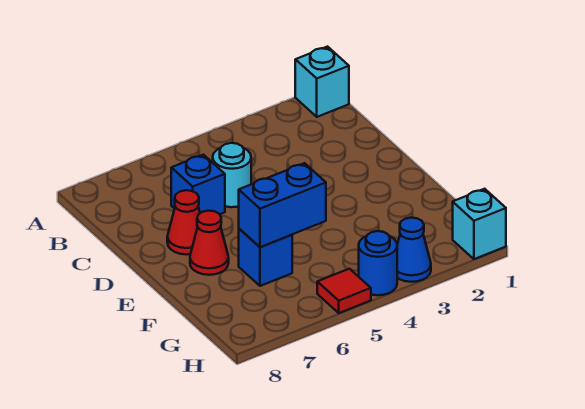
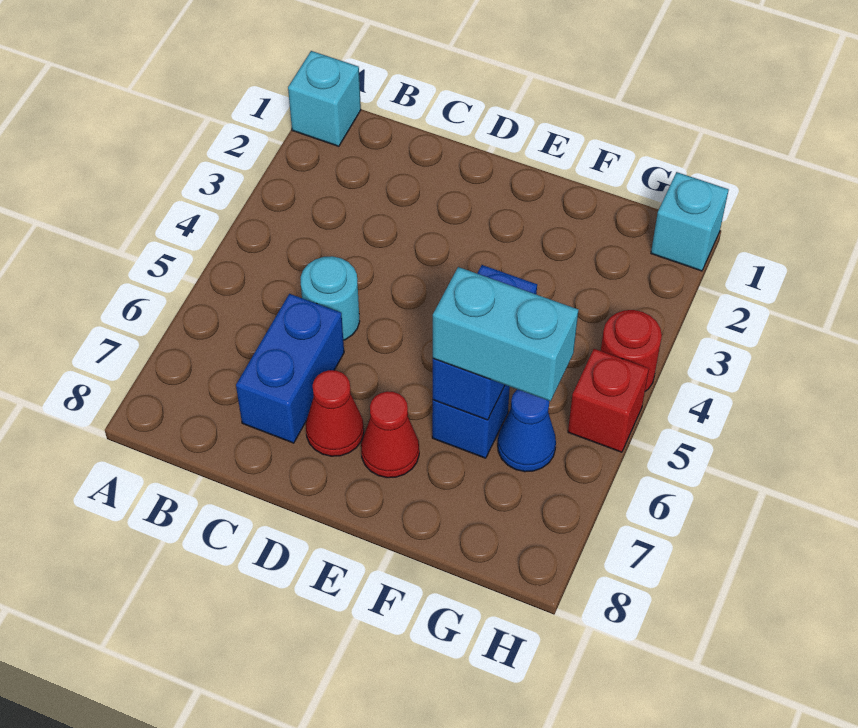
blue 1x1 brick [171,155,225,214] -> blue 1x2 brick [236,294,344,443]
none -> cyan 1x2 brick [433,267,578,401]
blue 1x1 cone [397,218,431,282] -> blue 1x1 cone moved to [498,389,556,472]
blue 1x1 round brick [359,231,397,295] -> red 1x1 round brick [601,310,662,391]
red 1x1 tile [317,269,371,313] -> red 1x1 brick [568,349,649,452]

